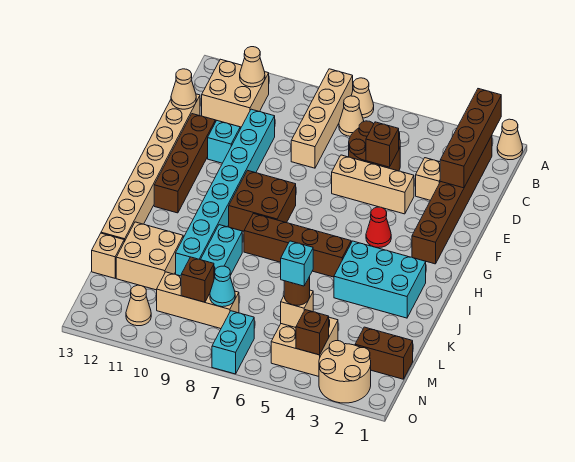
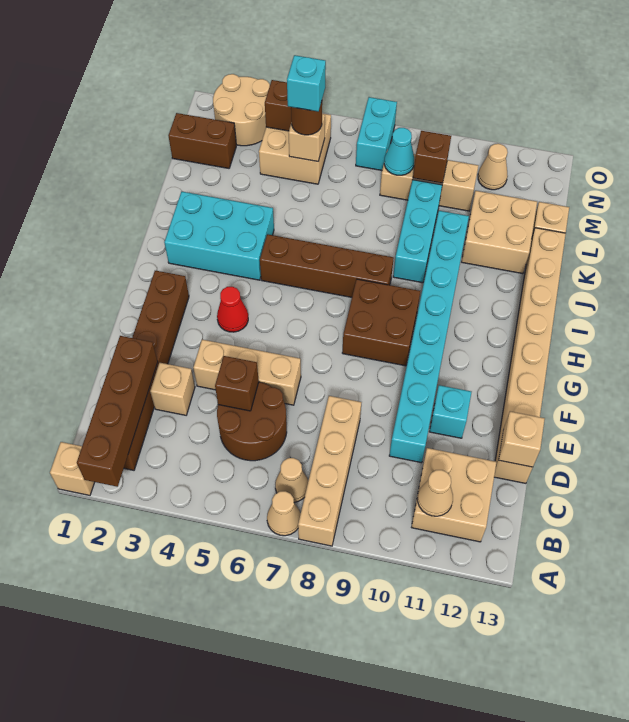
tan 1x1 cone [497,119,523,160] -> tan 1x1 brick [50,442,95,495]
tan 1x1 cone [171,69,196,109] -> tan 1x1 brick [499,411,545,467]
brown 1x4 brick [154,114,215,213] -> none

